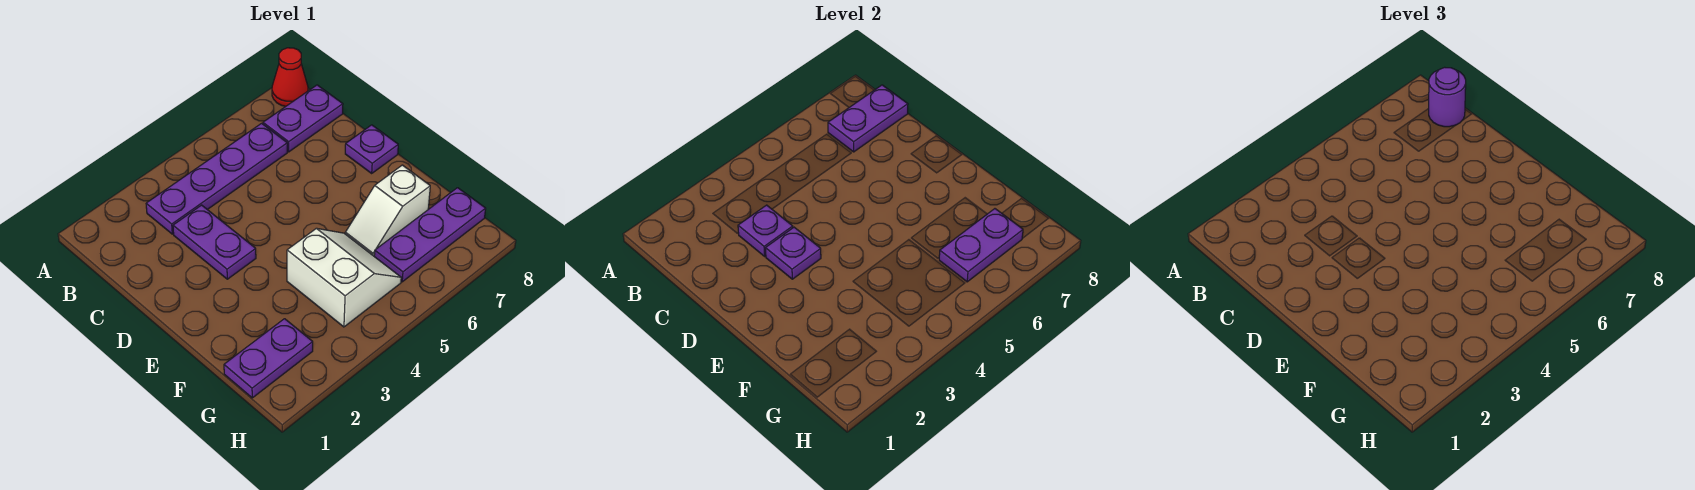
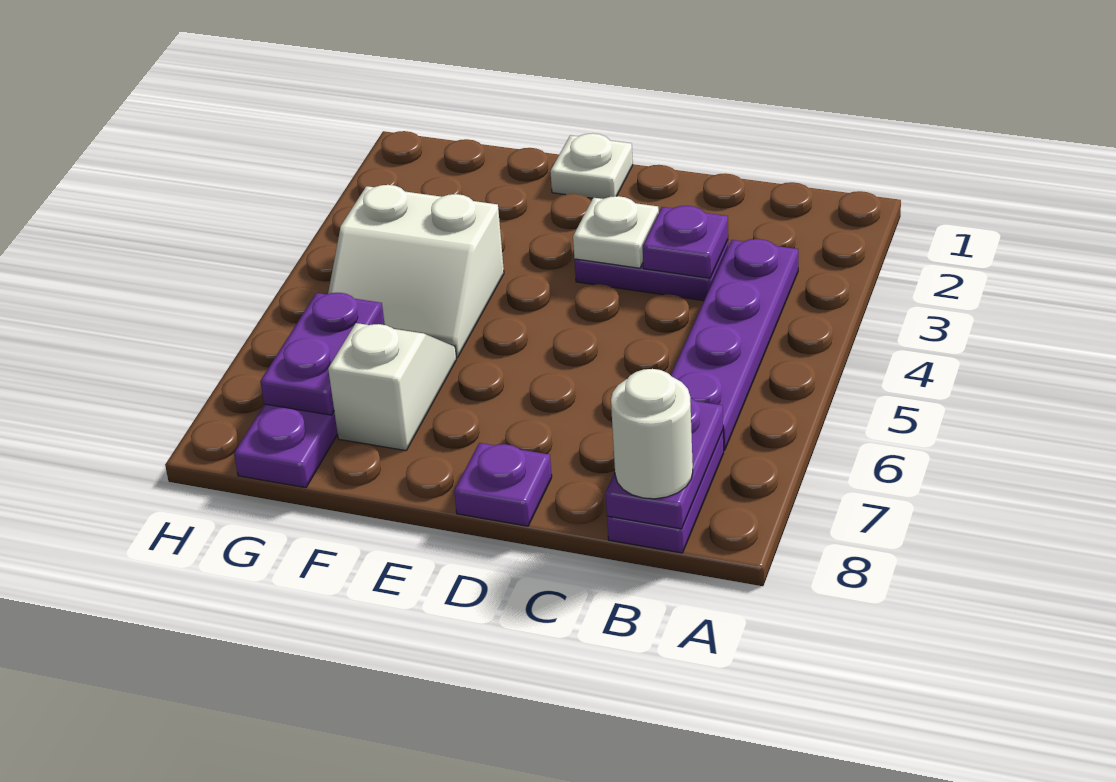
red 1x1 cone [272,48,308,106] -> none
purple 1x1 round brick [1429,67,1466,127] -> white 1x1 round brick [611,369,693,499]
purple 1x1 plate [766,227,821,279] -> white 1x1 plate [573,196,659,268]
none -> white 1x1 plate [550,133,633,199]
purple 1x2 plate [224,319,313,398] -> none

